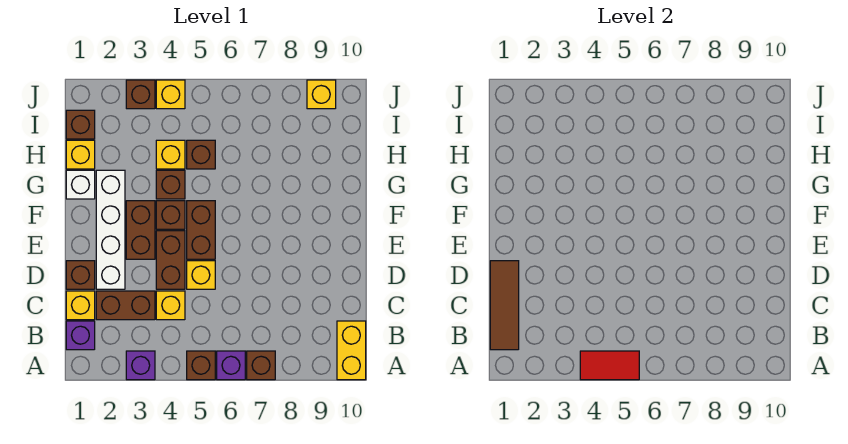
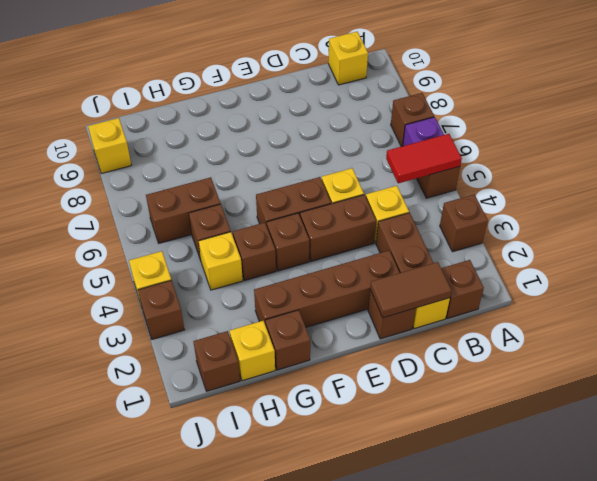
purple 1x1 brick [126,351,155,380] -> brown 1x1 brick [440,194,488,252]
red 1x2 tile [580,351,639,380] -> red 1x2 tile turned to [386,134,462,183]
yellow 1x2 brick [337,321,366,380] -> yellow 1x1 brick [328,32,368,85]
purple 1x1 brick [66,321,95,350] -> brown 1x1 brick [441,260,484,319]
brown 1x3 tile [490,261,519,350] -> brown 1x2 tile [370,262,452,318]
white 1x4 brick [96,170,125,289] -> brown 1x4 brick [254,251,400,327]
brown 1x2 brick [126,201,155,259] -> brown 1x2 brick moved to [146,177,221,243]
white 1x1 brick [66,170,95,199] -> brown 1x1 brick [265,310,310,370]

